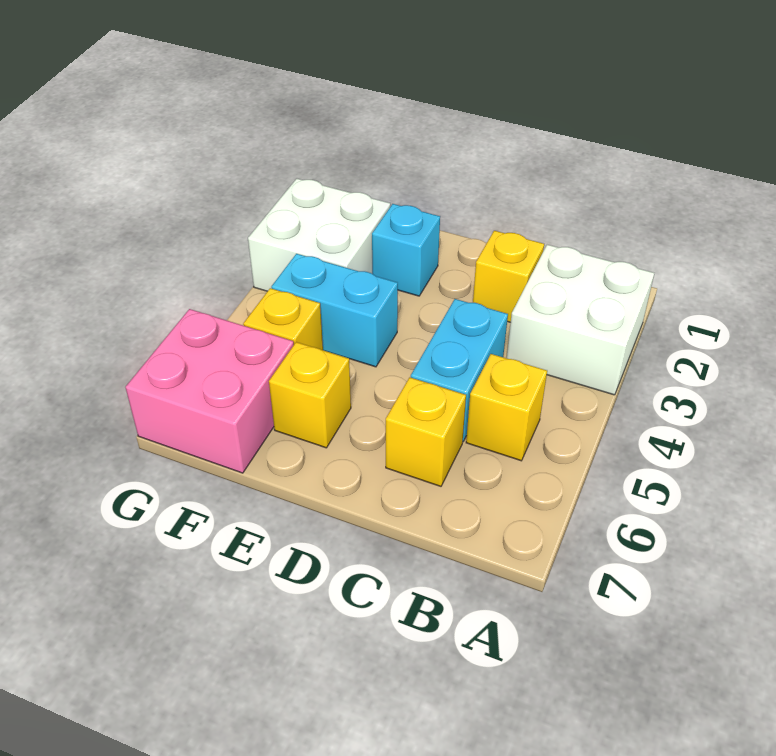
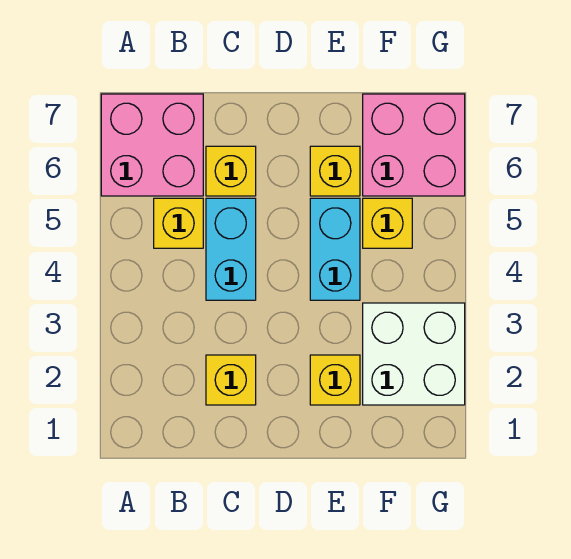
white 2x2 brick [507,245,654,395] -> none
none -> pink 2x2 brick [101,94,203,196]
cyan 1x1 brick [372,204,440,296] -> yellow 1x1 brick [310,355,360,405]
cyan 1x2 brick [271,254,398,367] -> cyan 1x2 brick turned to [310,198,360,300]

